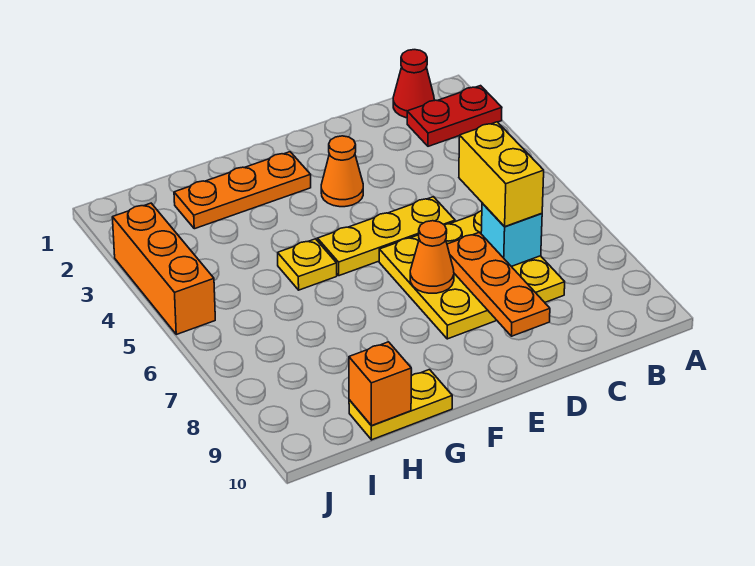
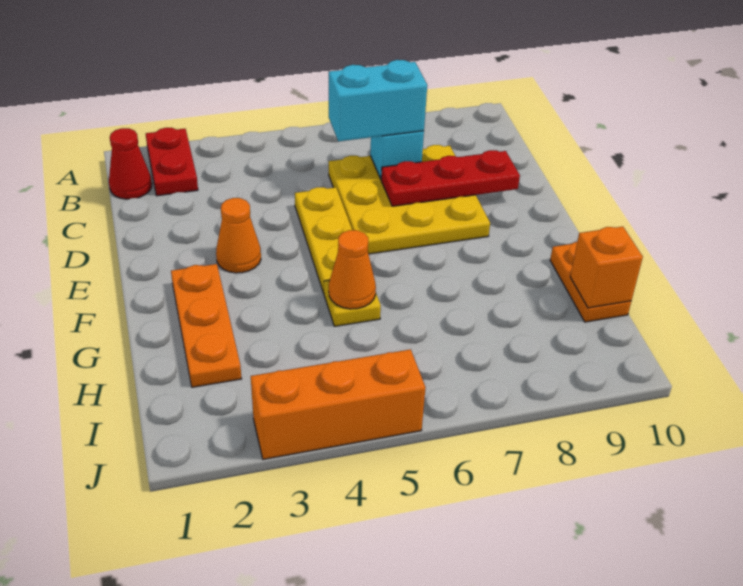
yellow 1x2 brick [459,122,544,227] -> cyan 1x2 brick [329,60,427,141]
orange 1x3 plate [447,232,550,336] -> red 1x3 plate [381,150,520,206]
orange 1x1 cone [410,221,454,293] -> orange 1x1 cone moved to [329,230,376,309]
yellow 1x2 plate [349,370,452,440] -> orange 1x2 plate [550,242,631,322]

